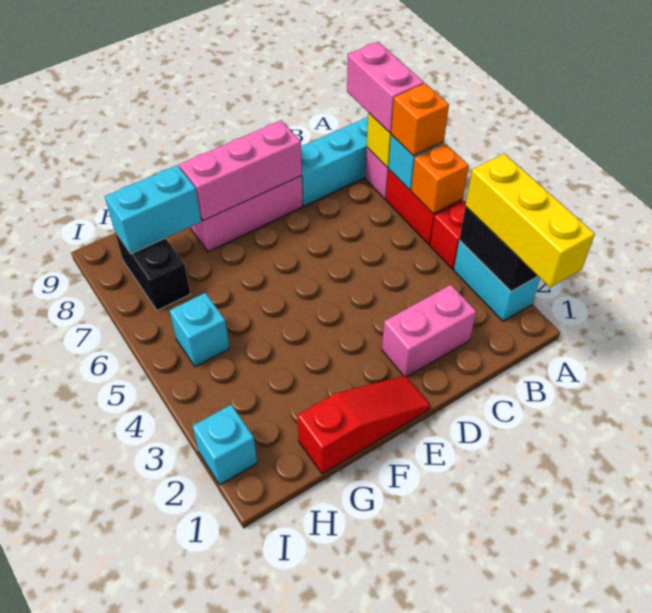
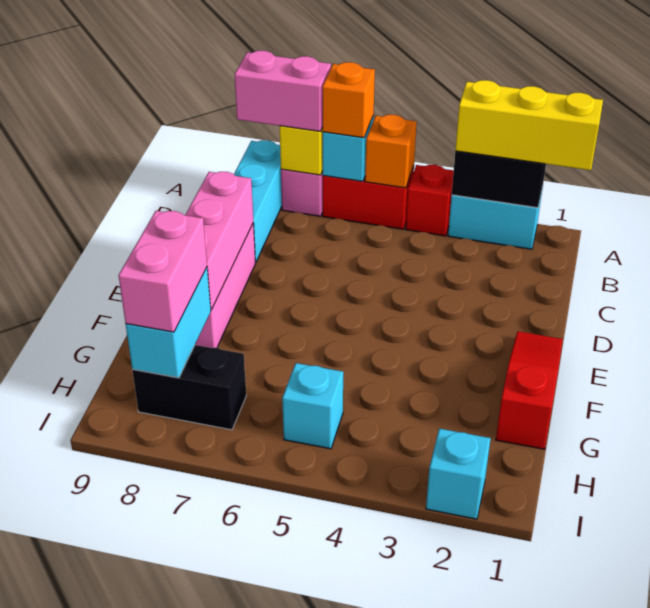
pink 1x2 brick [382,285,476,377] -> pink 1x2 brick moved to [118,211,207,332]

